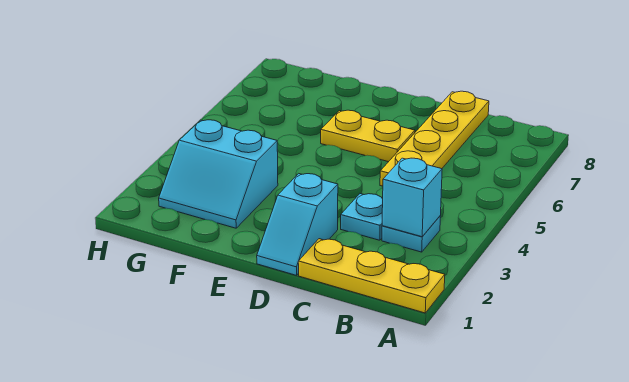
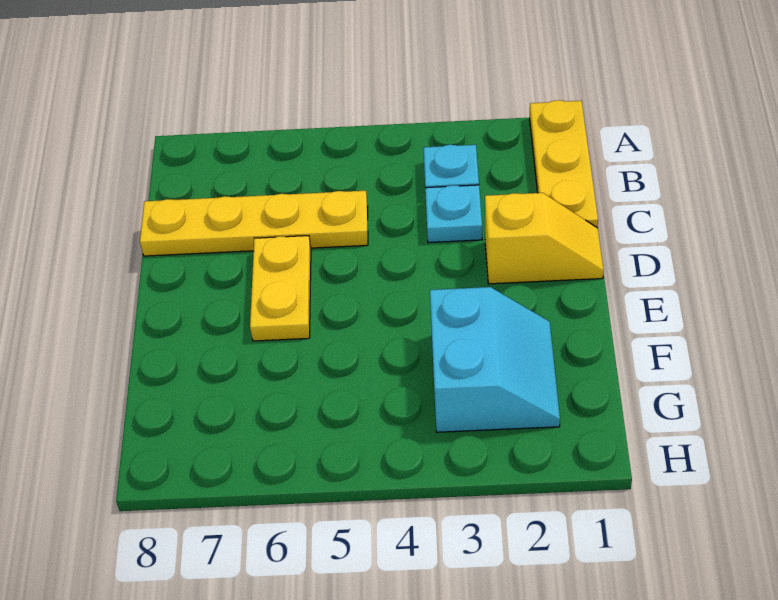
cyan 1x1 brick [382,158,442,237] -> none
cyan 1x2 slope [257,174,338,275] -> yellow 1x2 slope [485,193,604,284]

